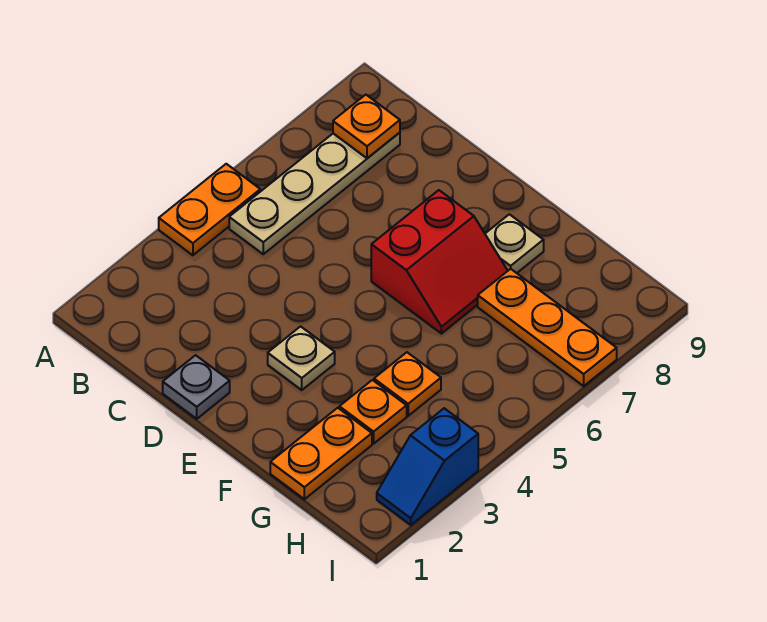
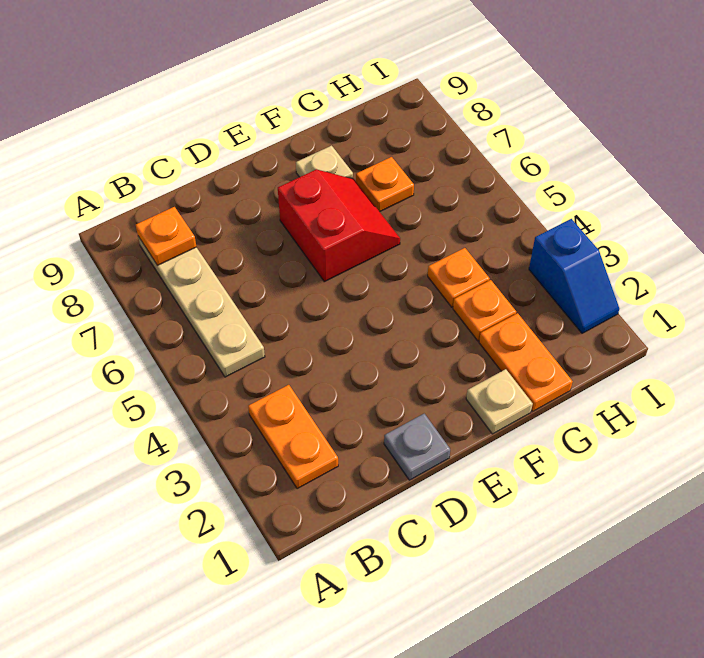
orange 1x2 plate [159,164,260,255] -> orange 1x2 plate moved to [248,385,338,489]
tan 1x1 plate [268,326,335,390] -> tan 1x1 plate moved to [466,369,533,434]
orange 1x3 plate [478,269,617,386] -> orange 1x1 plate [356,157,414,212]

